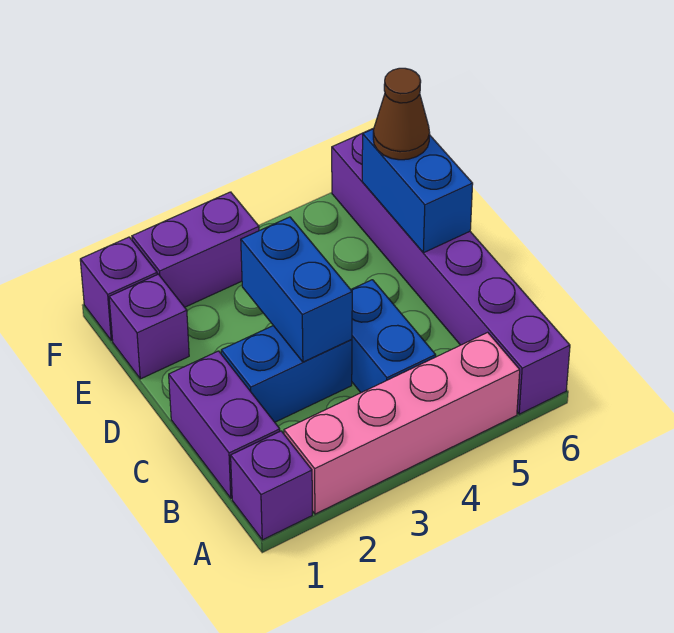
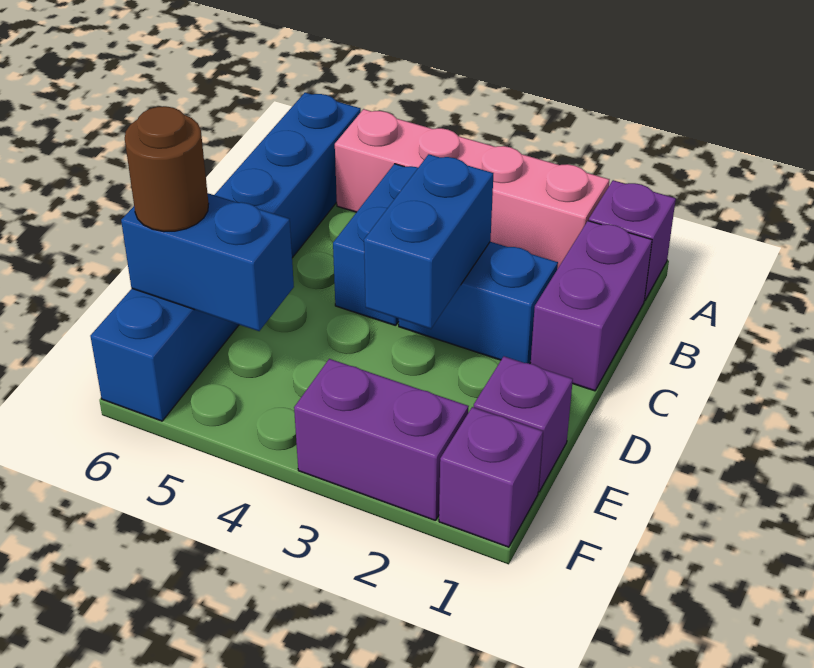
purple 1x6 brick [332,128,570,414] -> blue 1x6 brick [90,93,361,421]
blue 1x2 brick [362,129,473,253] -> blue 1x2 brick turned to [121,193,294,331]
brown 1x1 cone [373,68,430,160] -> brown 1x1 round brick [125,106,209,232]

